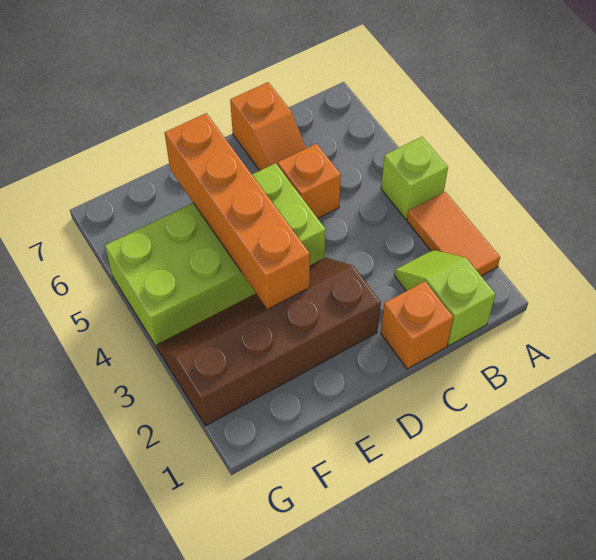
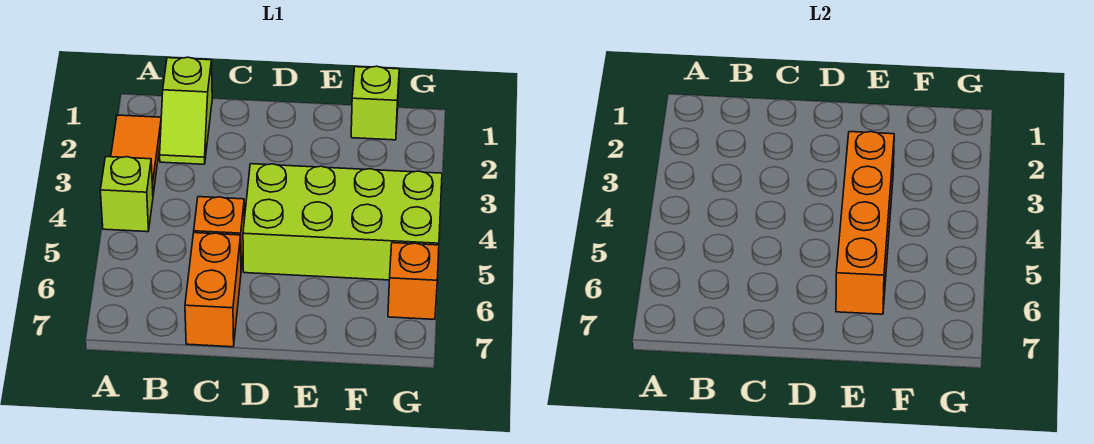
orange 1x1 brick [381,281,453,369] -> orange 1x1 brick moved to [388,243,439,319]
orange 1x2 slope [230,82,306,170] -> orange 1x2 brick [185,233,241,347]
brown 2x4 slope [157,257,381,426] -> none
none -> lime 1x1 brick [351,66,399,140]

